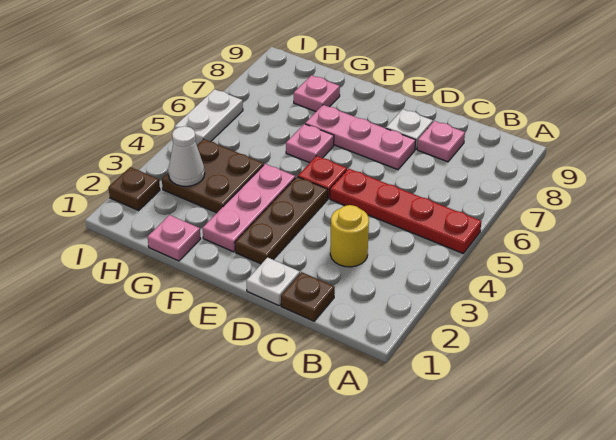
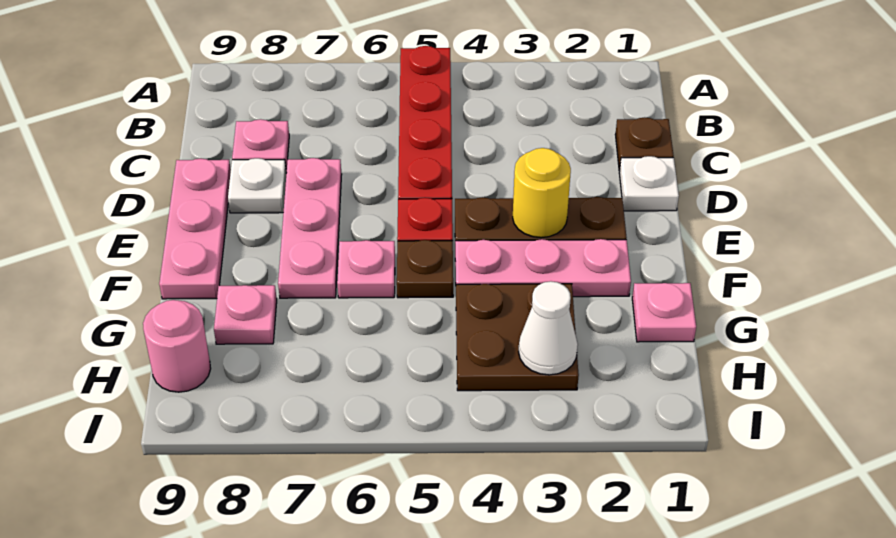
yellow 1x1 round brick [330,205,369,267] -> yellow 1x1 round brick moved to [513,148,571,238]
none -> pink 1x3 plate [159,158,231,299]
none -> pink 1x1 round brick [143,300,211,392]
brown 1x1 plate [109,167,160,210] -> brown 1x1 plate moved to [397,240,453,298]
white 1x2 plate [175,89,243,145] -> none

